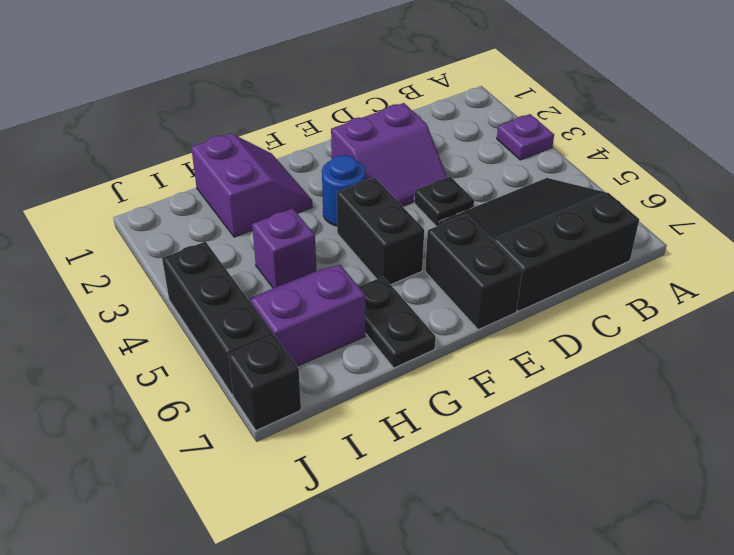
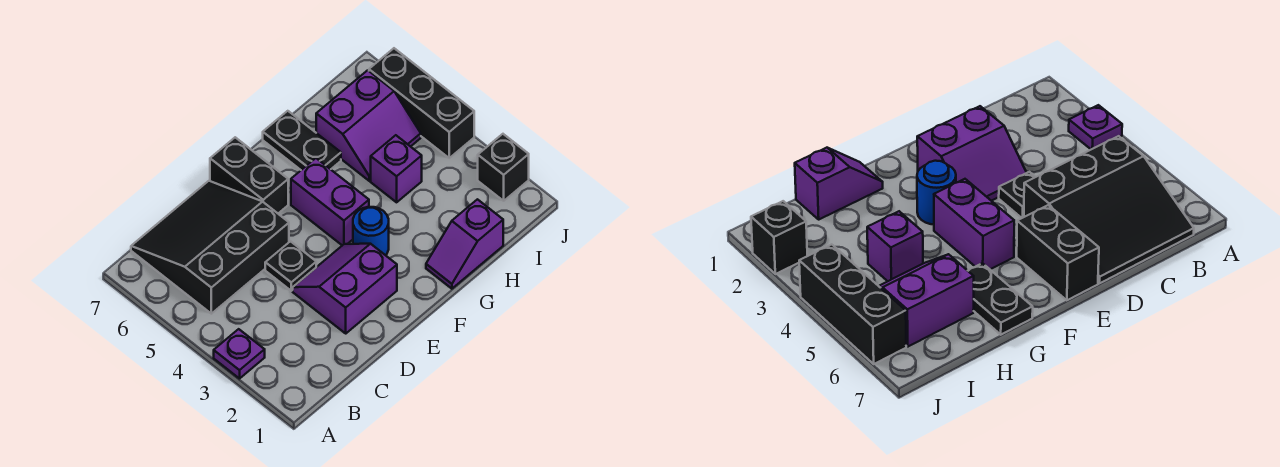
black 3x3 slope [439,178,639,311] -> black 3x3 slope turned to [131,181,289,314]
black 1x2 brick [337,178,424,285] -> purple 1x2 brick [291,158,369,245]
purple 2x2 slope [191,133,312,237] -> purple 1x2 slope [426,199,503,289]
black 1x1 brick [228,335,301,431] -> black 1x1 brick moved to [478,134,529,201]

